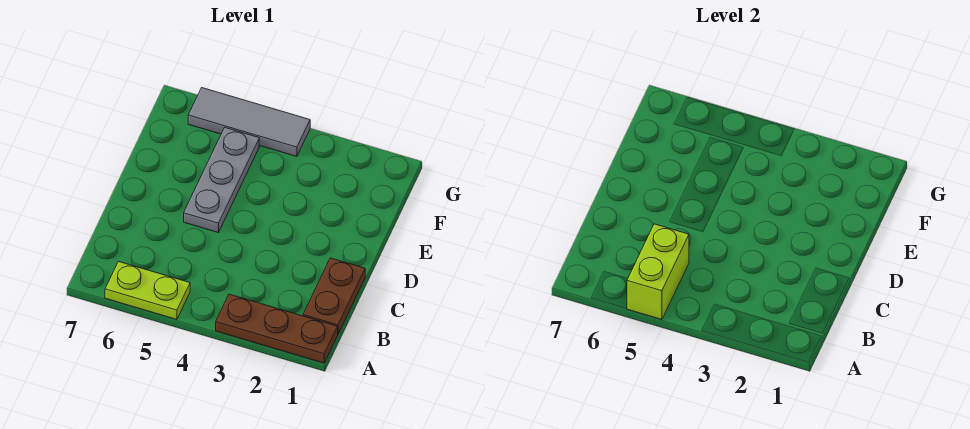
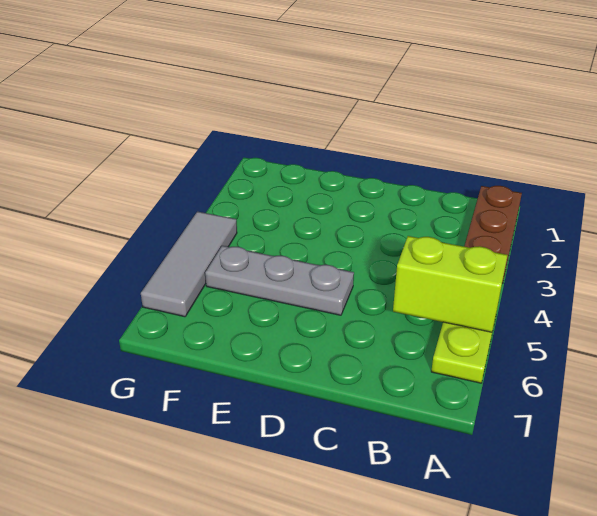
brown 1x2 plate [303,258,365,333] -> none

